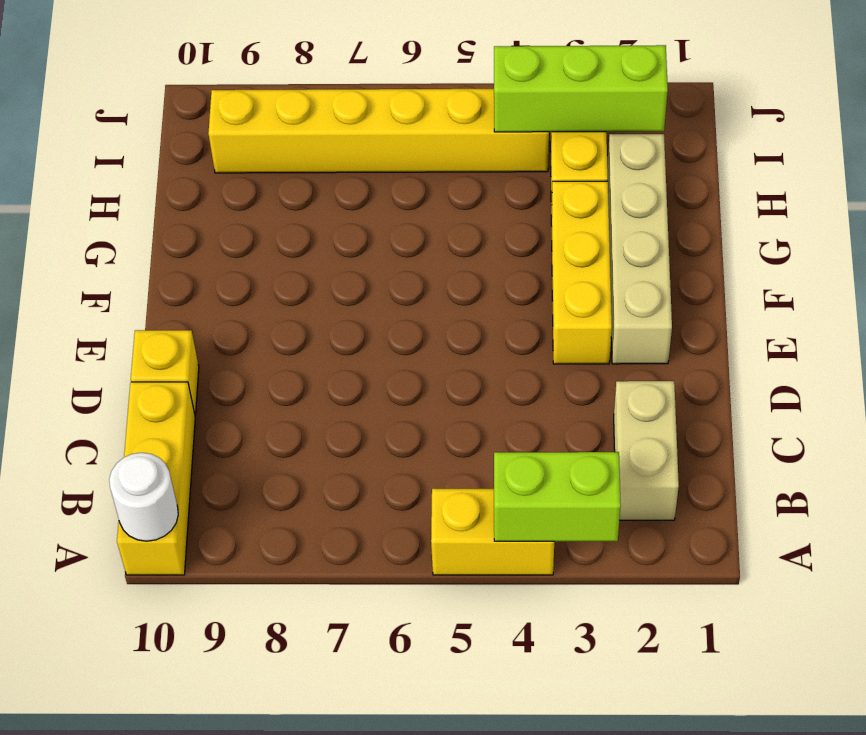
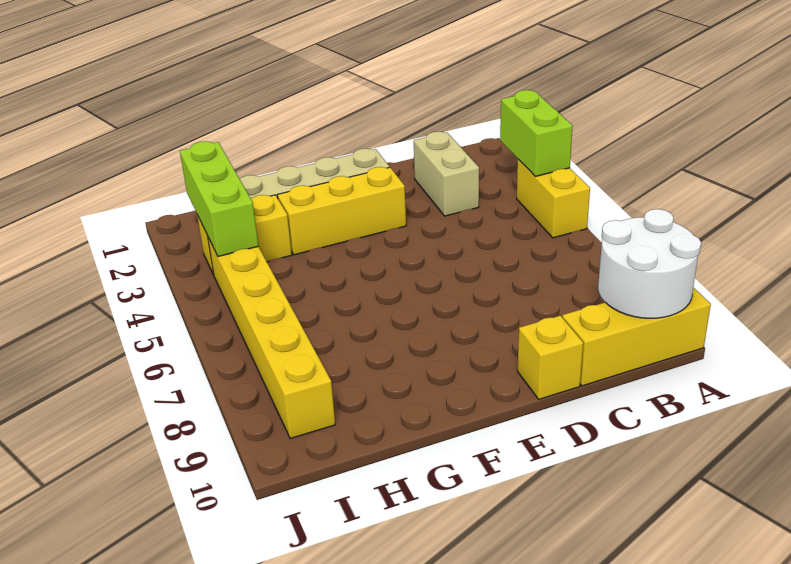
white 1x1 round brick [109,453,178,541] -> white 2x2 round brick [598,209,701,318]
tan 1x2 brick [614,381,679,520] -> tan 1x2 brick turned to [414,132,479,216]

